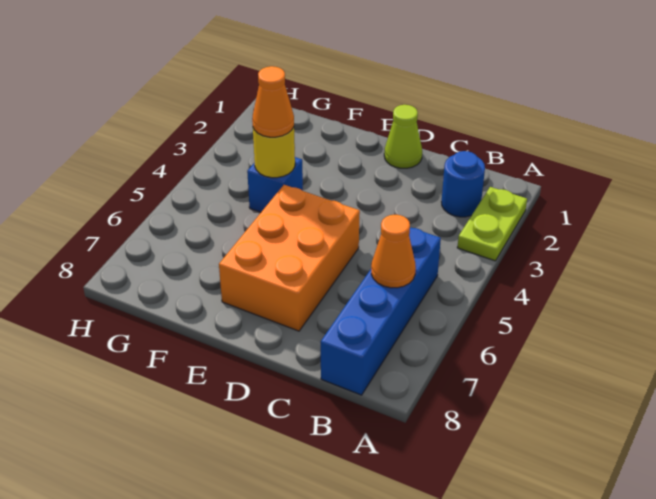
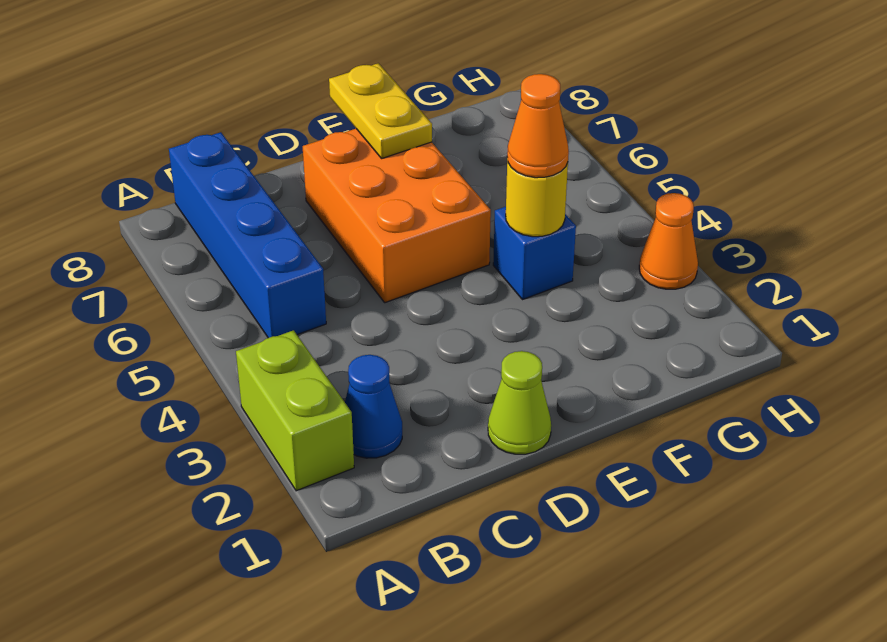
lime 1x2 plate [457,187,527,261] -> lime 1x2 brick [236,330,354,491]
blue 1x1 round brick [442,151,485,217] -> blue 1x1 cone [345,355,402,458]
orange 1x1 cone [371,215,416,288] -> orange 1x1 cone moved to [639,193,698,289]
none -> yellow 1x2 plate [329,63,432,158]

